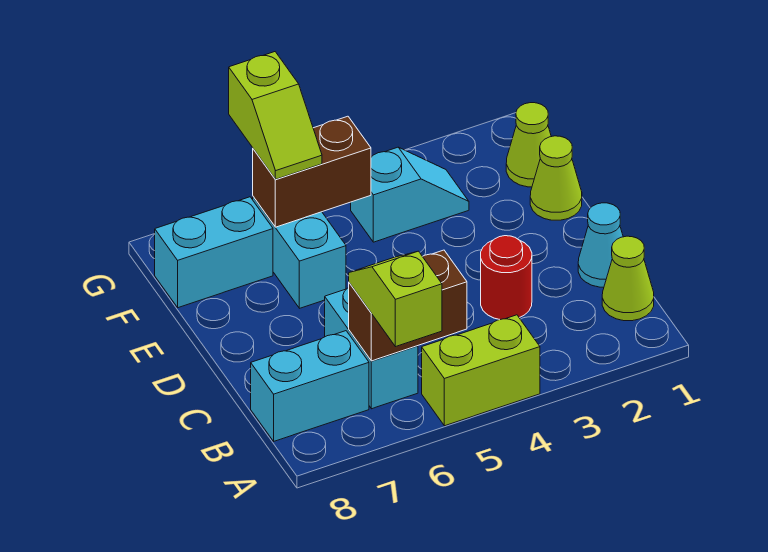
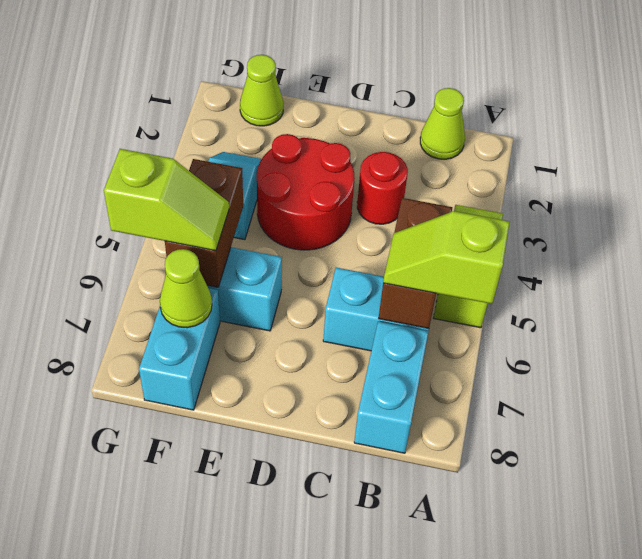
cyan 1x1 cone [578,203,623,287] -> none
none -> red 2x2 round brick [257,134,355,250]
lime 1x1 cone [530,136,582,220] -> lime 1x1 cone moved to [160,249,212,328]

